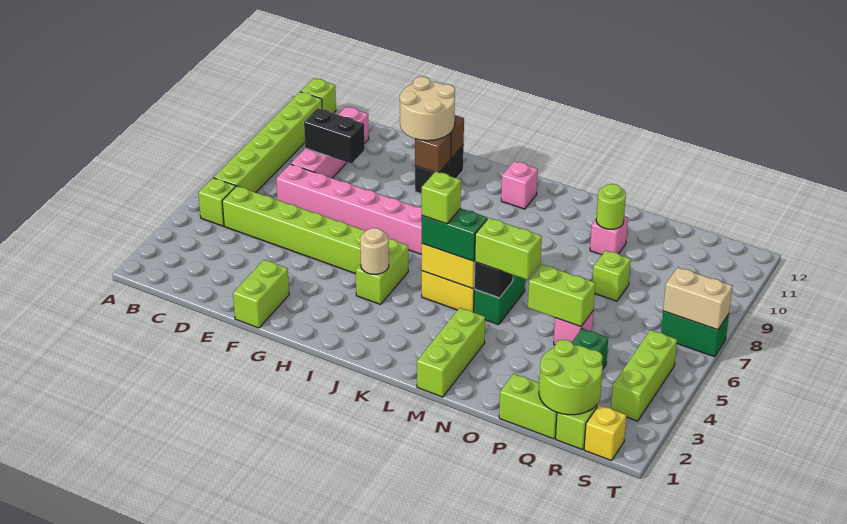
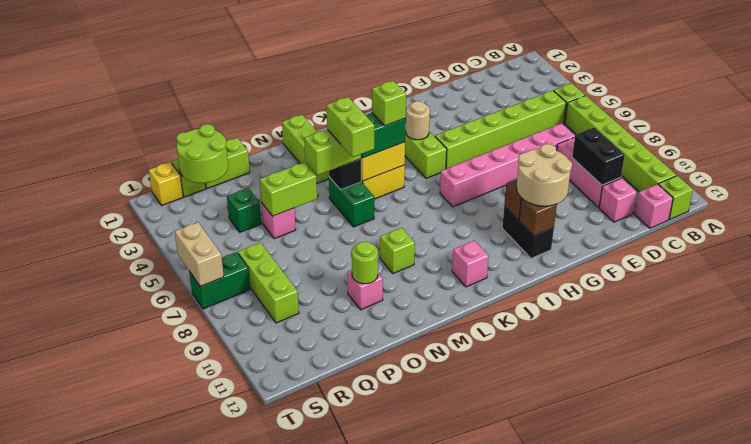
none -> pink 1x1 brick [635,184,673,228]
black 1x2 brick [304,108,365,164] -> black 1x2 brick turned to [572,127,625,185]
lime 1x2 brick [233,260,289,328] -> lime 1x2 brick moved to [326,97,374,157]
lime 1x1 brick [593,250,631,301] -> lime 1x1 brick moved to [380,228,415,274]
lime 1x3 brick [611,330,677,421] -> lime 1x3 brick moved to [238,243,299,323]
tan 1x2 brick [663,267,732,330] -> tan 1x2 brick turned to [175,222,224,286]

